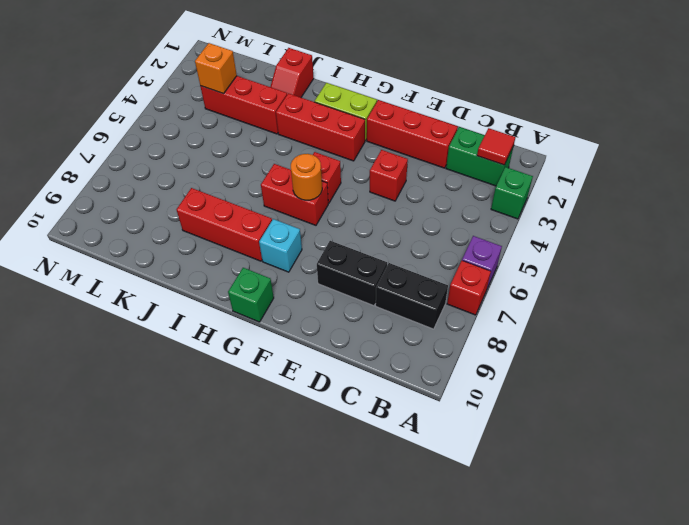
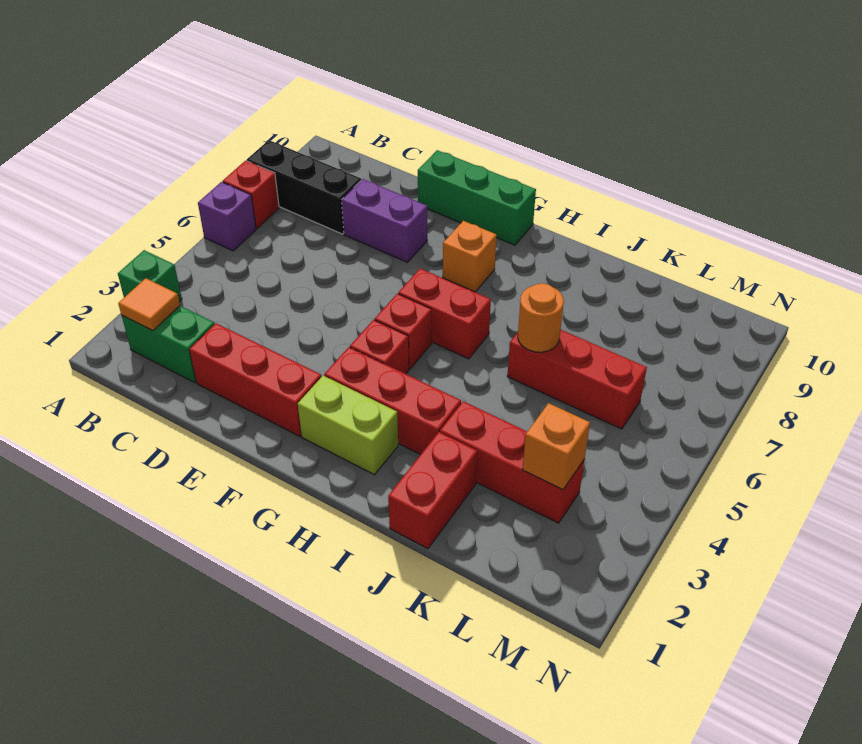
red 1x1 tile [477,128,515,165] -> orange 1x1 tile [118,278,180,331]
black 1x2 brick [376,263,448,329] -> black 1x3 brick [247,140,361,234]
black 1x2 brick [317,241,387,306] -> purple 1x2 brick [342,179,427,262]
red 1x1 brick [370,150,408,201] -> red 1x1 brick moved to [350,320,409,374]
orange 1x1 round brick [291,154,322,200] -> orange 1x1 round brick moved to [518,283,564,352]
cyan 1x1 brick [259,219,302,272] -> orange 1x1 brick [443,221,497,292]
green 1x1 brick [228,268,274,322] -> green 1x3 brick [418,150,536,245]
red 1x3 brick [177,188,272,261] -> red 1x3 brick moved to [507,330,647,429]
red 1x2 slope [270,48,314,97] -> red 1x2 brick [388,432,477,549]

